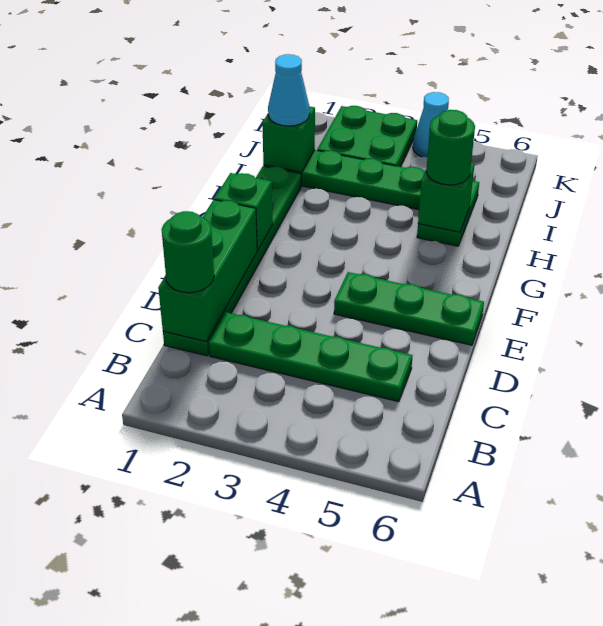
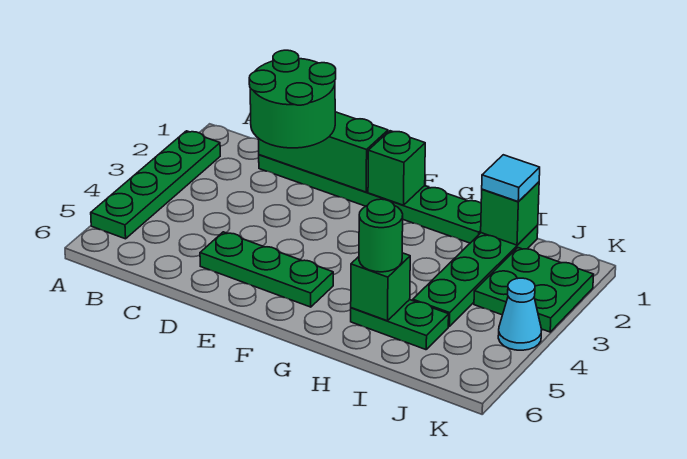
green 1x1 round brick [162,211,214,293] -> green 2x2 round brick [249,50,336,148]
green 1x4 plate [209,312,413,402] -> green 1x4 plate moved to [91,131,220,239]
green 1x3 plate [334,272,484,345] -> green 1x3 plate turned to [200,232,333,307]
cyan 1x1 cone [268,54,310,126] -> cyan 1x1 tile [482,155,540,202]

